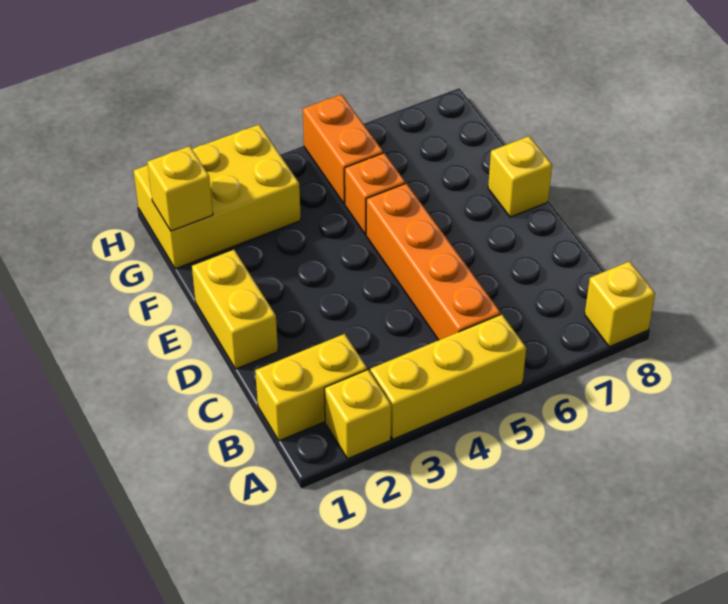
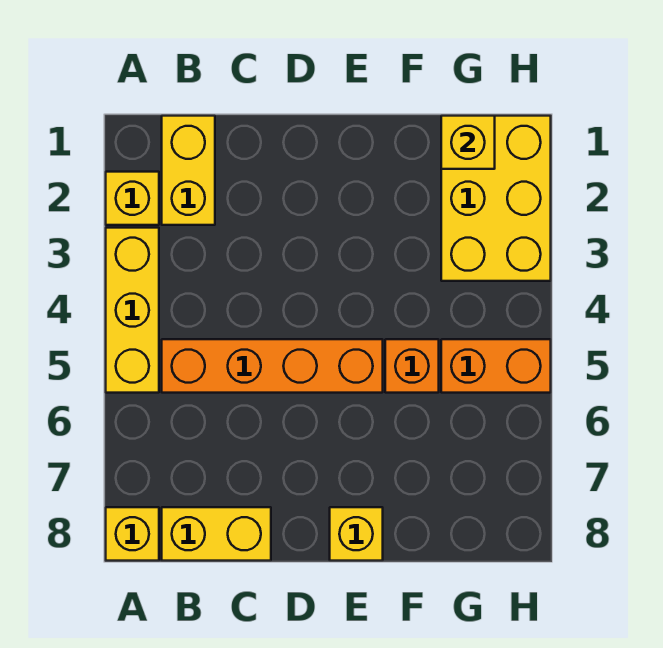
yellow 1x2 brick [192,250,278,369] -> yellow 1x2 brick moved to [162,507,271,561]

